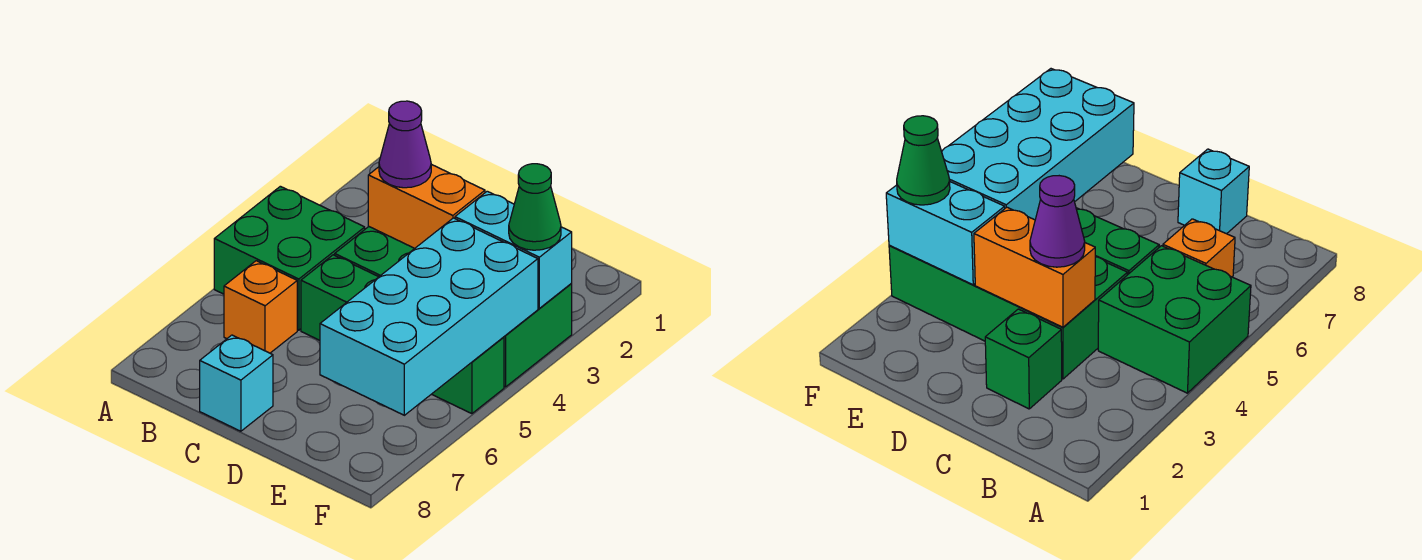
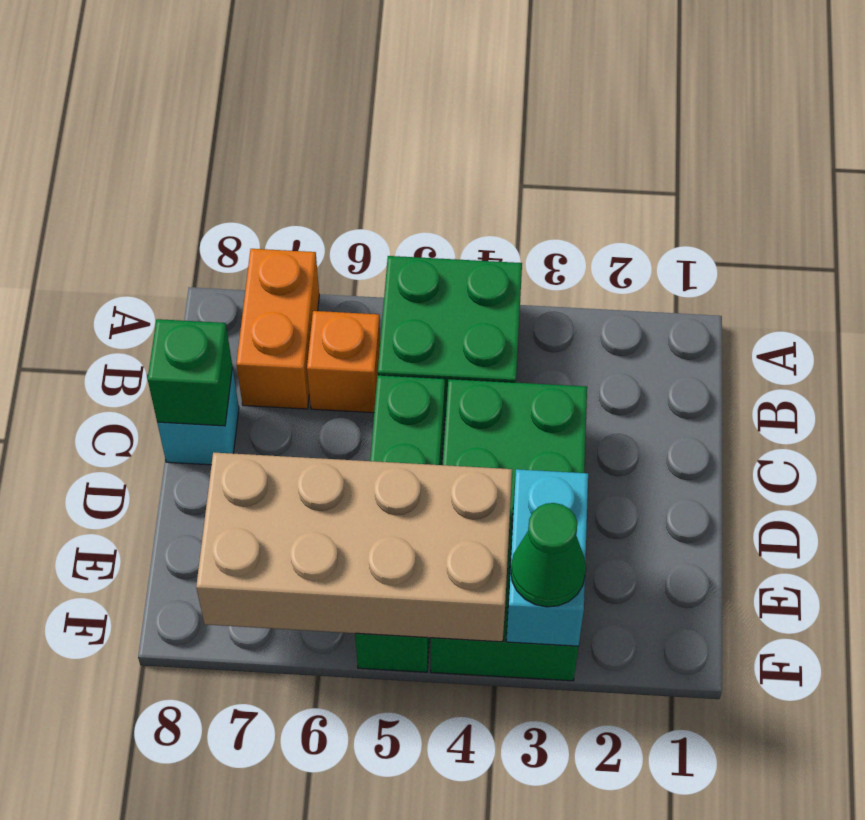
green 1x1 brick [985,309,1062,409] -> green 1x1 brick moved to [148,319,232,426]
orange 1x2 brick [368,164,485,248] -> orange 1x2 brick moved to [236,249,319,409]
purple 1x1 cone [379,101,431,188] -> none
cyan 2x4 brick [320,218,538,415] -> tan 2x4 brick [196,452,512,642]

